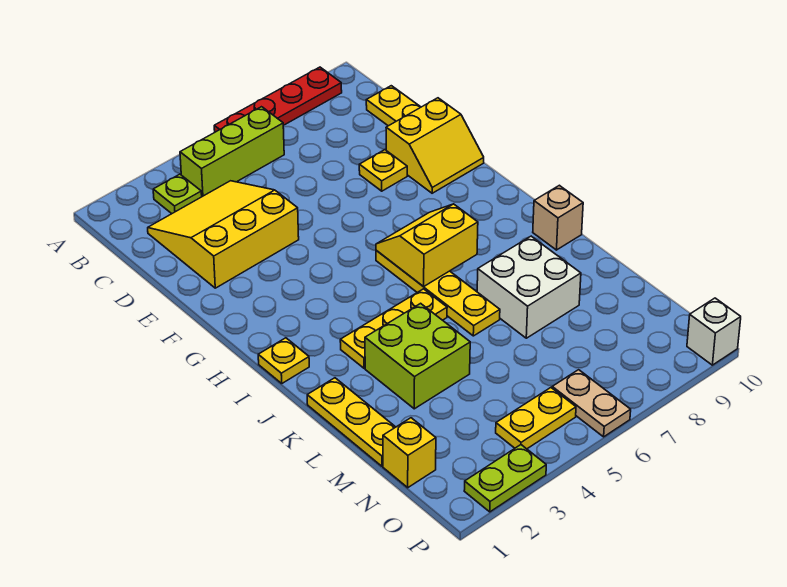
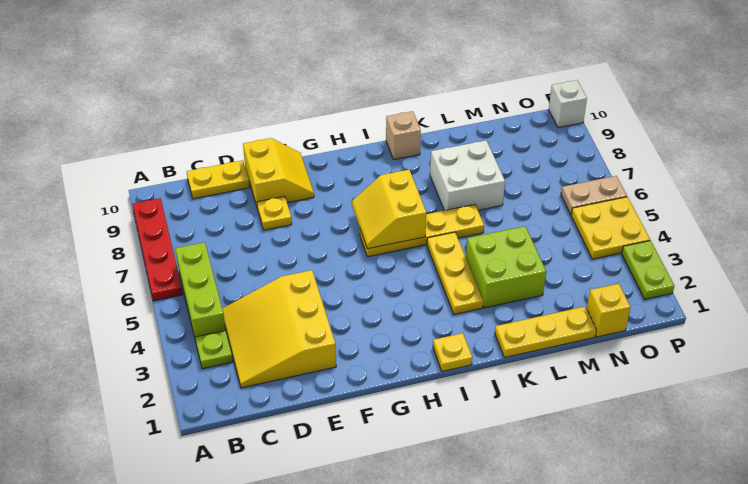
yellow 1x2 plate [496,388,576,449] -> yellow 2x2 plate [571,197,650,259]

